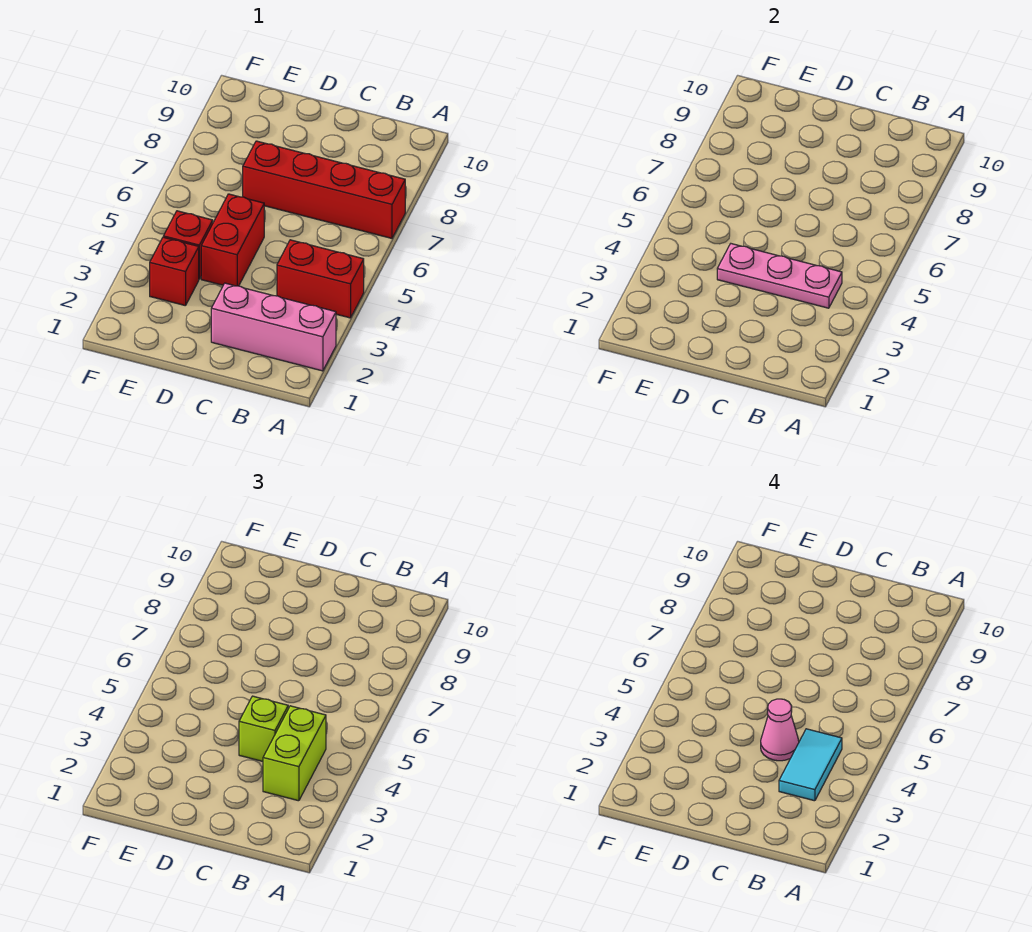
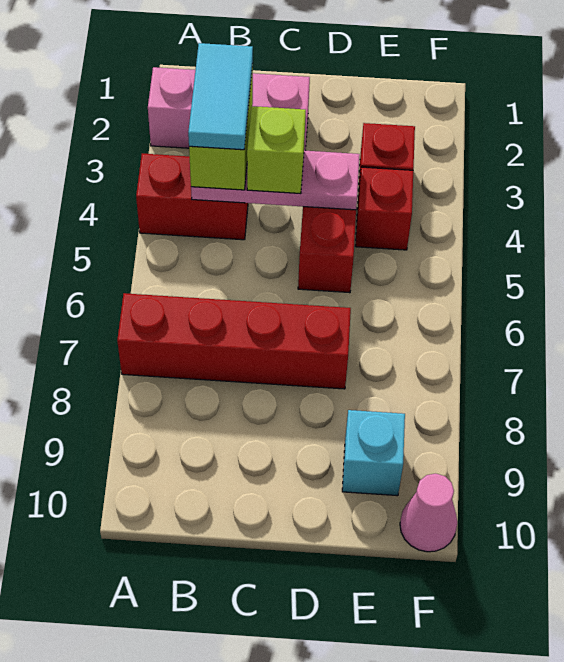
pink 1x1 cone [761,699,799,761] -> pink 1x1 cone moved to [400,474,457,552]
none -> cyan 1x1 brick [342,410,405,496]

